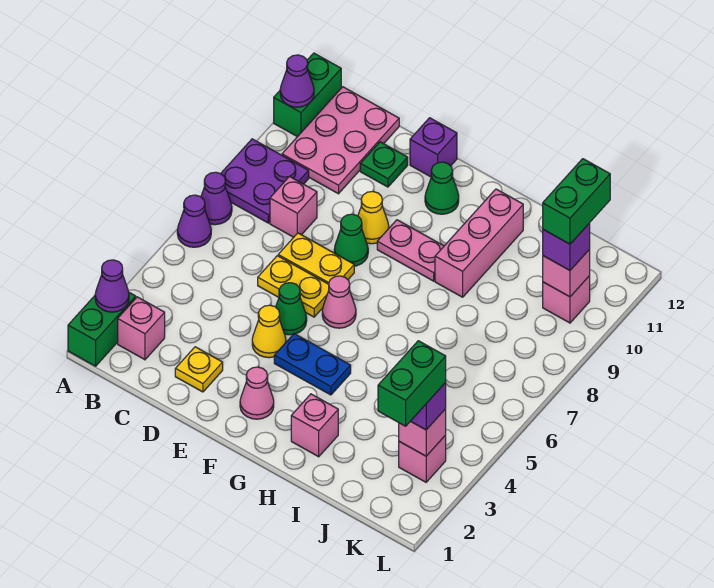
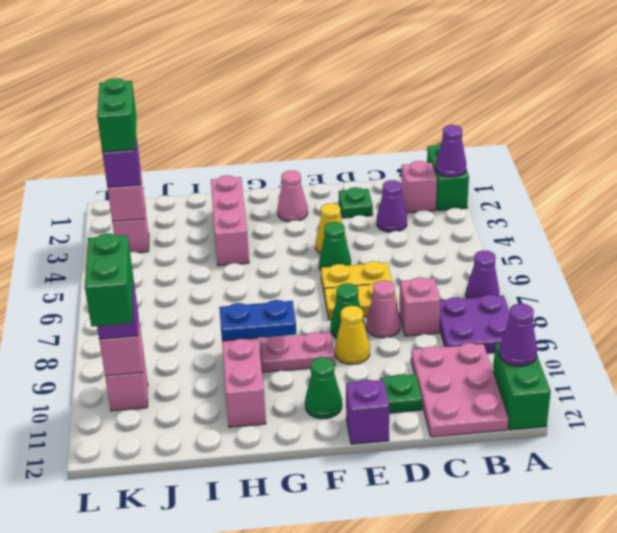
purple 1x1 cone [177,195,211,247] -> purple 1x1 cone moved to [377,180,407,232]
yellow 1x1 plate [175,347,223,392] -> green 1x1 plate [339,187,373,218]
blue 1x2 plate [274,334,351,395] -> blue 1x2 plate moved to [219,300,296,341]
pink 1x1 cone [322,276,356,328] -> pink 1x1 cone moved to [366,280,401,338]
pink 1x1 brick [291,394,338,457] -> pink 1x3 brick [211,175,249,266]

